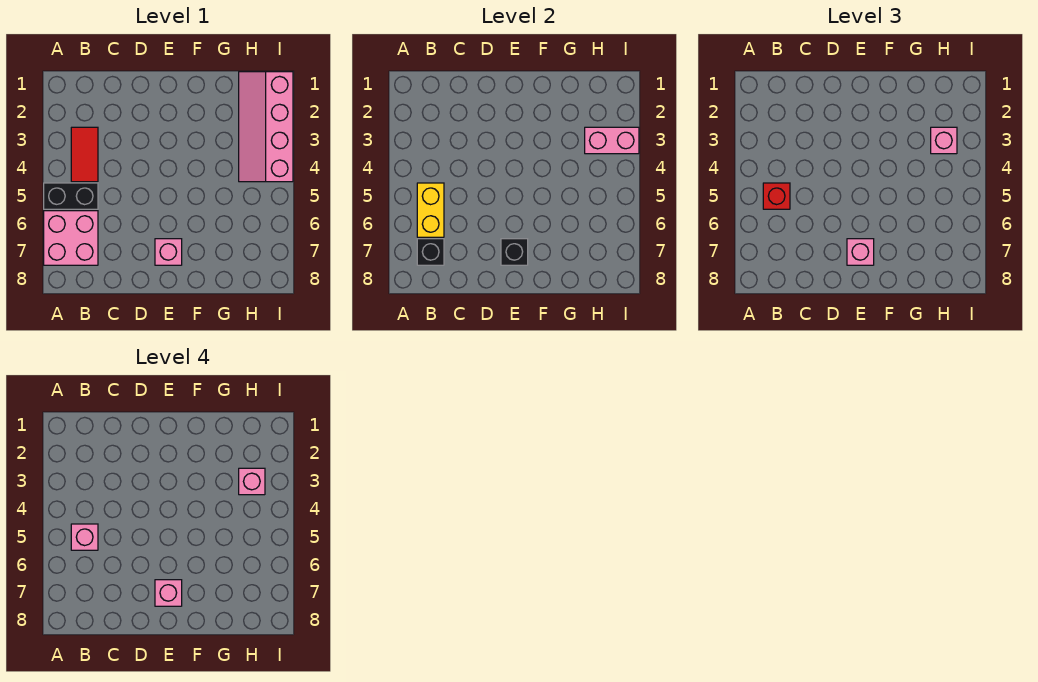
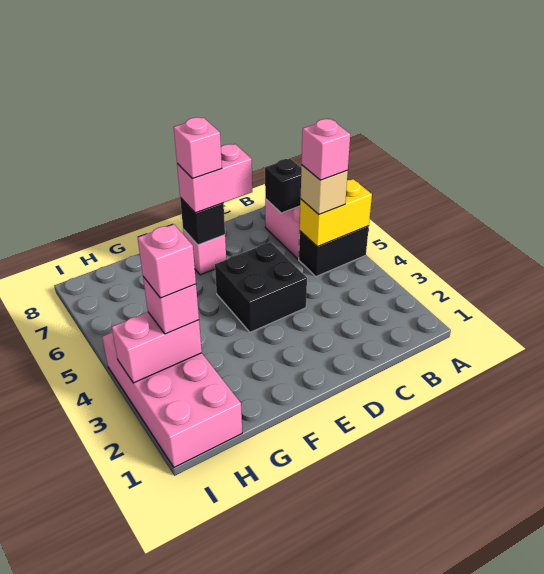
red 1x2 tile [71,127,98,182] -> none
yellow 1x2 brick [417,183,444,237] -> yellow 1x2 brick turned to [300,179,372,247]
red 1x1 brick [763,183,790,209] -> tan 1x1 brick [301,165,348,214]
none -> black 2x2 brick [215,242,307,332]
pink 1x1 brick [847,239,874,265] -> pink 1x2 brick [177,144,252,213]
pink 2x4 slope [239,72,293,182] -> pink 2x4 brick [102,332,242,467]

